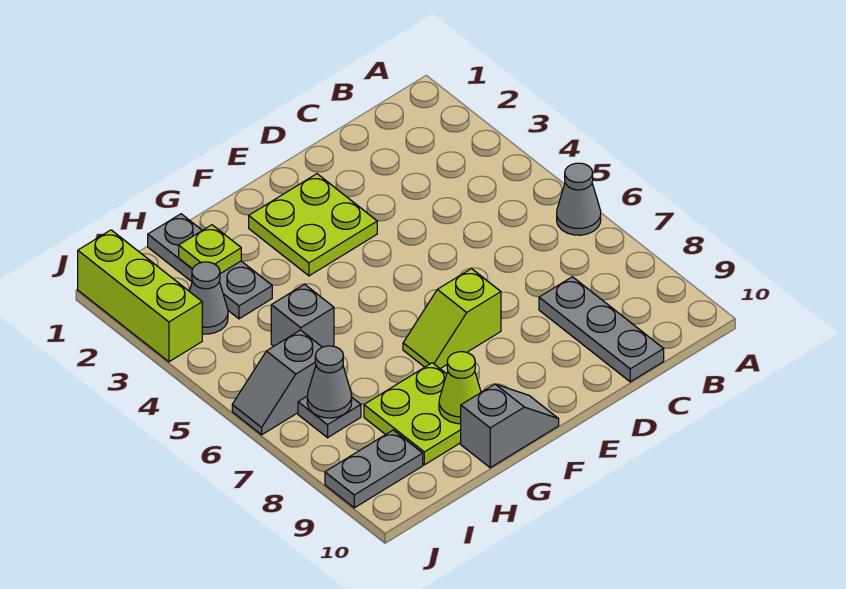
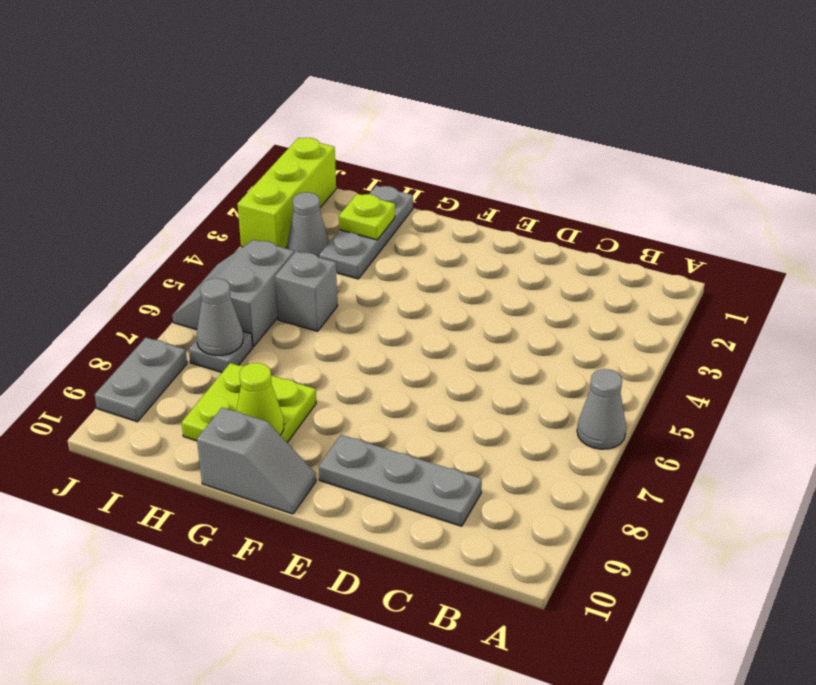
grey 1x3 plate [539,277,664,382] -> grey 1x3 plate turned to [319,435,482,526]
lime 2x2 plate [249,174,377,276] -> none
lime 1x2 slope [403,269,501,369] -> none
grey 1x2 slope [232,330,322,435] -> grey 2x2 slope [172,240,294,347]
grey 1x2 plate [325,430,423,508] -> grey 1x2 plate turned to [95,338,187,422]

